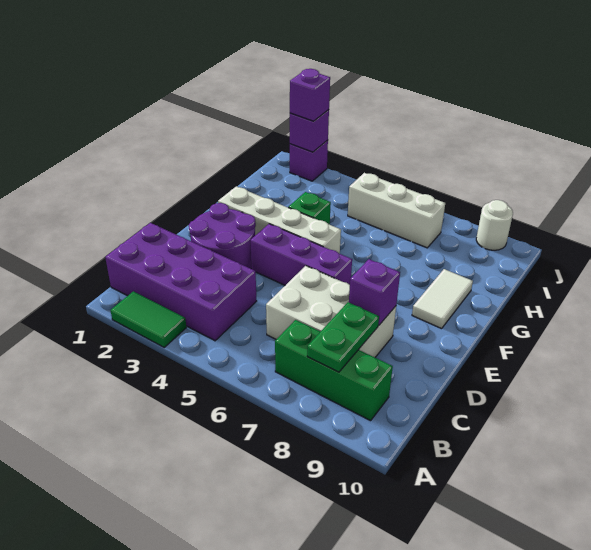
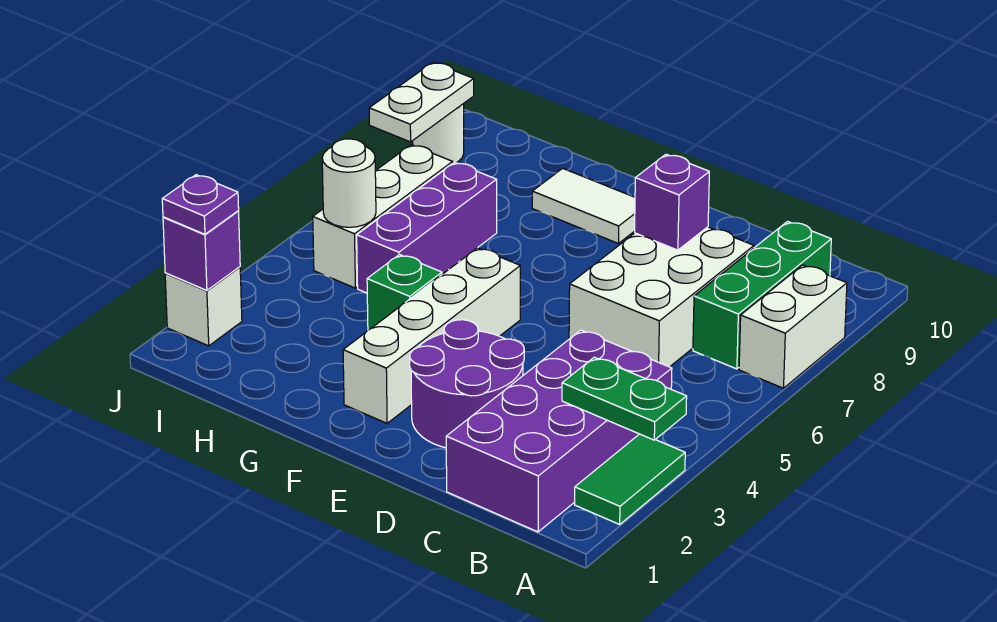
none -> white 1x2 brick [739,265,847,388]
green 1x2 plate [307,302,379,372] -> green 1x2 plate moved to [562,357,687,440]
purple 1x3 brick [250,224,352,285] -> purple 1x3 brick moved to [357,162,497,293]
none -> white 1x1 round brick [322,139,376,227]
purple 1x1 brick [290,140,328,181] -> white 1x1 brick [165,267,242,346]
purple 1x1 brick [290,69,330,121] -> purple 1x1 plate [162,175,239,234]
none -> white 1x2 plate [369,62,474,142]

